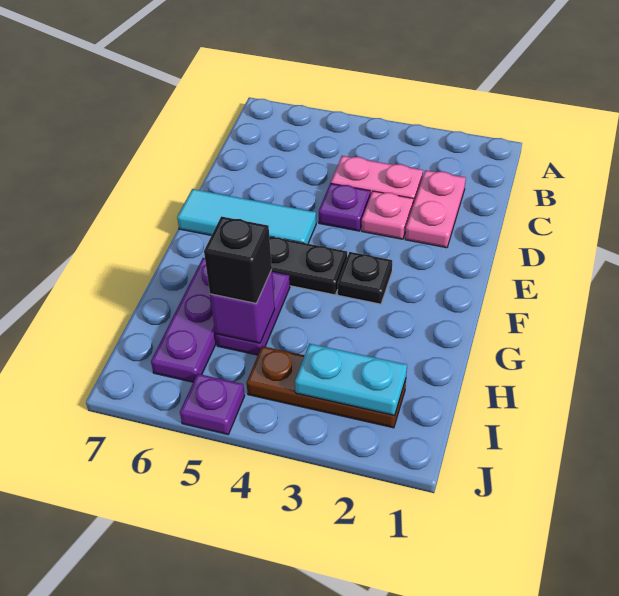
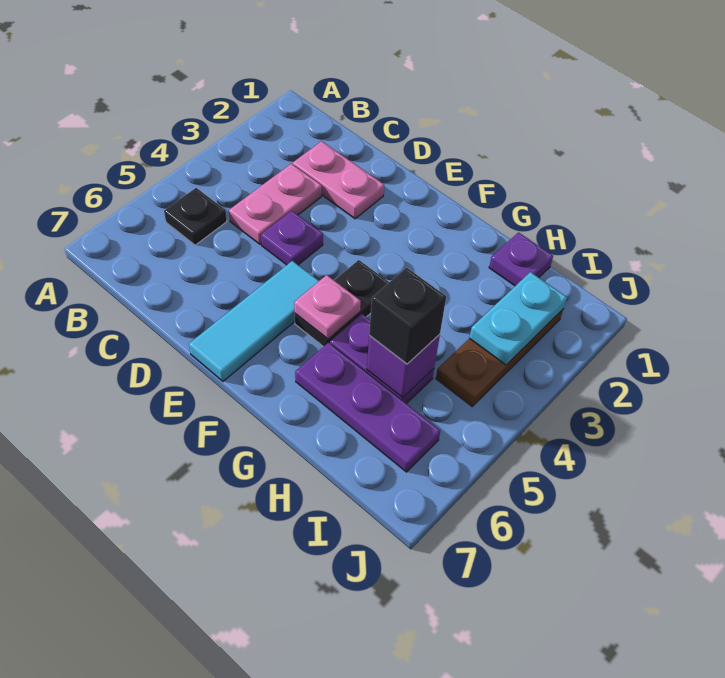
pink 1x1 plate [362,191,413,239] -> pink 1x1 plate moved to [294,275,361,339]
black 1x1 plate [338,252,392,304] -> black 1x1 plate moved to [164,188,227,245]
purple 1x1 plate [180,374,245,434] -> purple 1x1 plate moved to [489,233,553,286]

